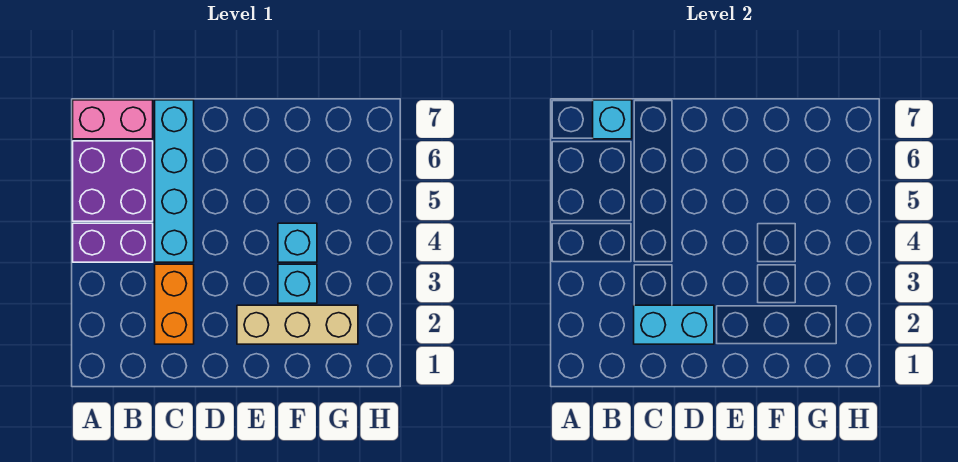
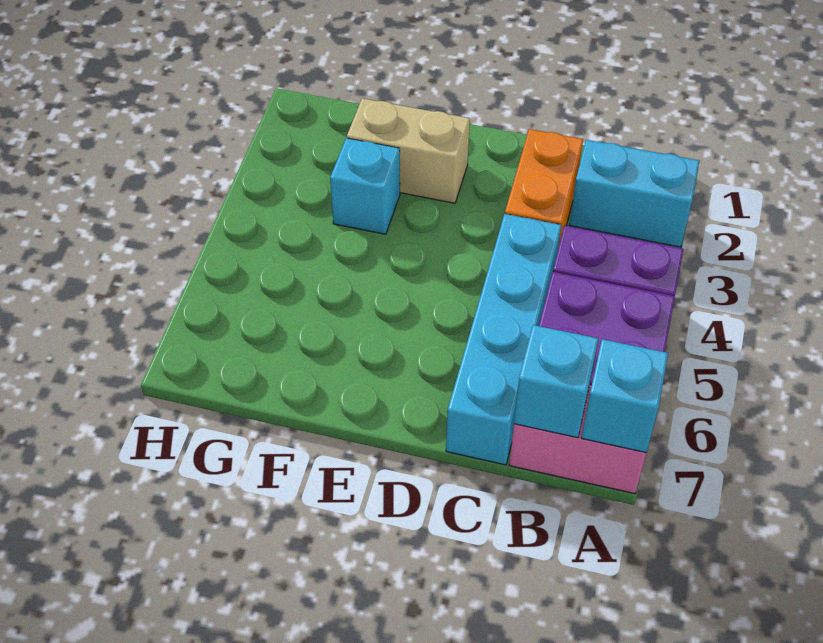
cyan 1x2 brick [634,305,714,344] -> cyan 1x2 brick moved to [569,140,700,247]
tan 1x3 brick [237,305,358,344] -> tan 1x2 brick [347,98,470,203]
cyan 1x1 brick [278,223,317,262] -> cyan 1x1 brick moved to [582,339,668,453]

